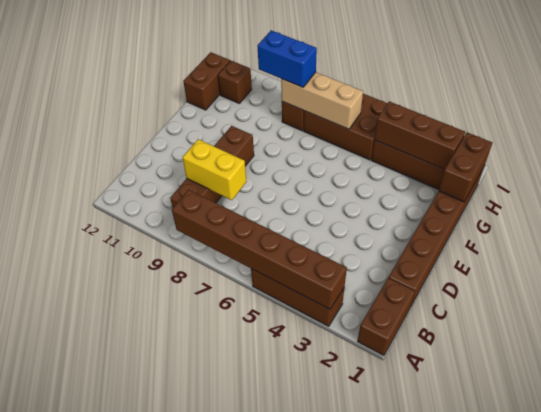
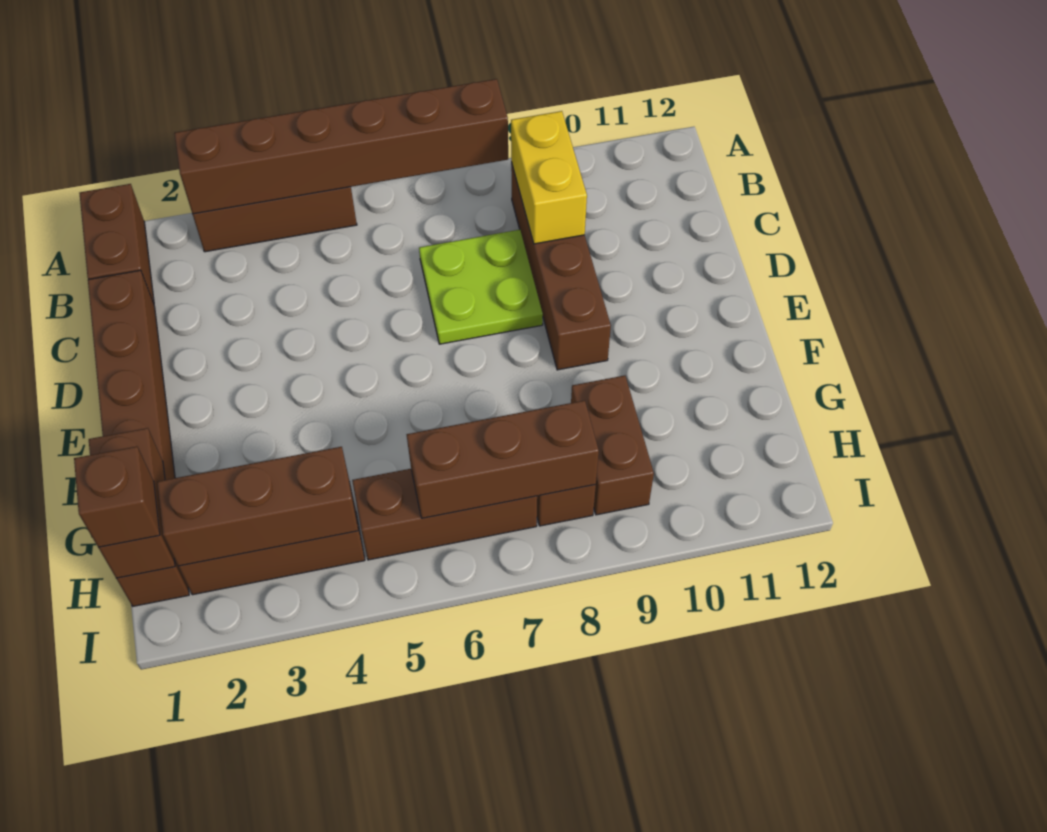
none -> lime 2x2 plate [419,230,543,344]
yellow 1x2 brick [183,139,247,200] -> yellow 1x2 brick turned to [511,111,587,244]
brown 1x2 brick [183,52,230,110] -> brown 1x2 brick moved to [571,375,654,515]
brown 2x3 brick [304,94,387,160] -> brown 1x3 brick [352,469,537,560]
tan 1x3 brick [281,72,363,129] -> brown 1x3 brick [407,400,599,518]
blue 1x2 brick [257,30,317,87] -> none
brown 1x1 brick [218,61,252,103] -> brown 1x1 brick moved to [74,446,160,548]

